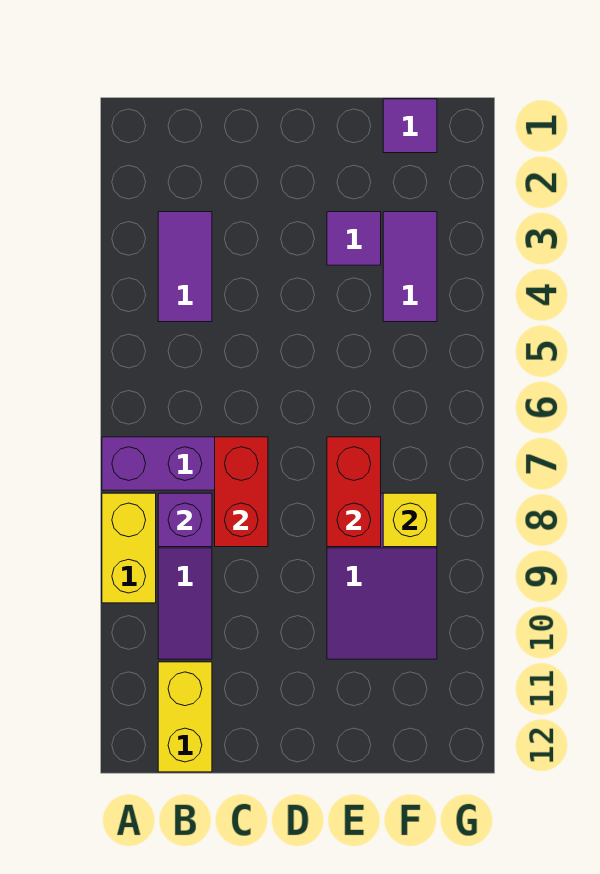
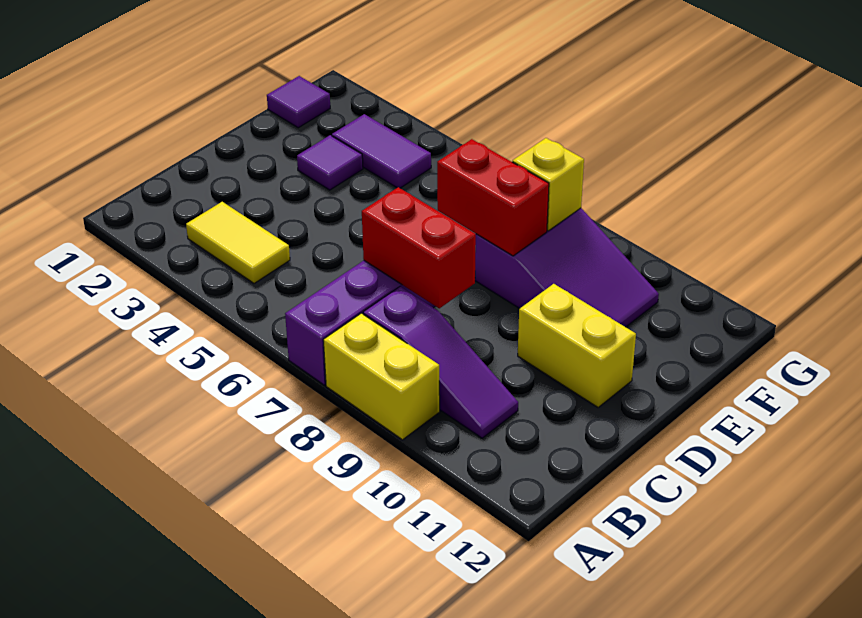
purple 1x2 tile [158,212,212,322] -> yellow 1x2 tile [186,202,290,283]
purple 1x1 brick [158,493,212,547] -> none
yellow 1x2 brick [158,662,212,772] -> yellow 1x2 brick moved to [518,284,636,407]

